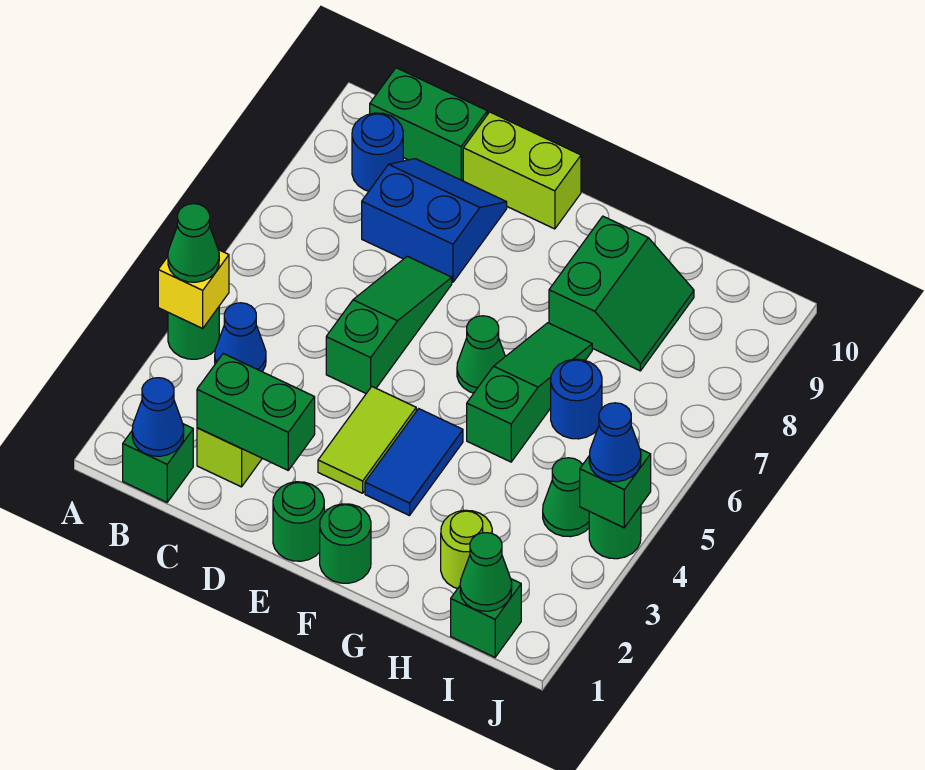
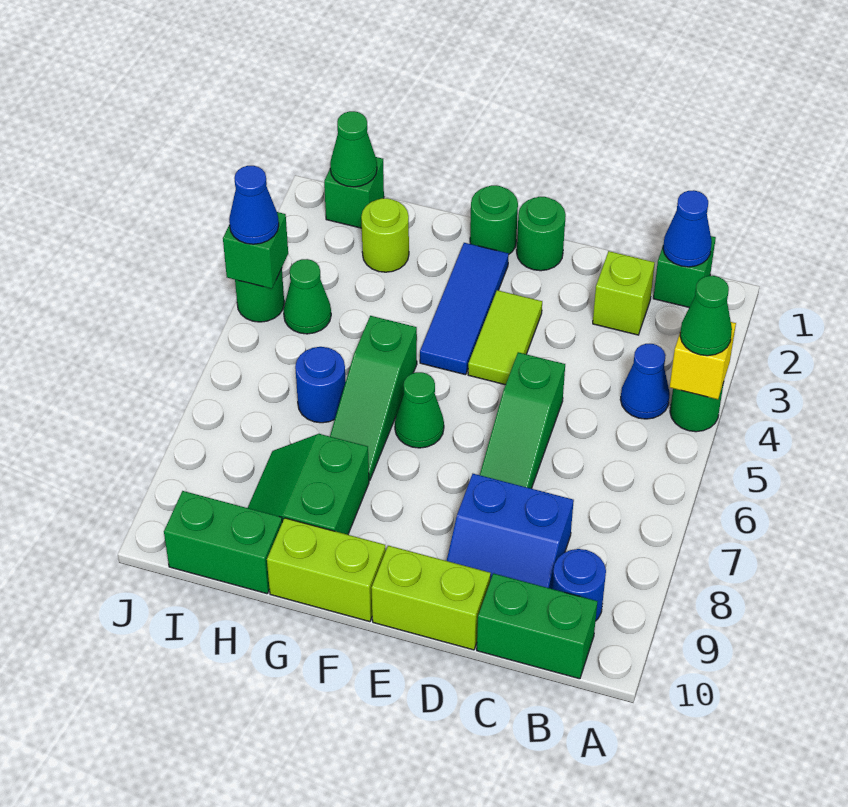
green 1x2 brick [197,354,315,470] -> green 1x2 brick moved to [164,491,282,594]
blue 1x2 tile [365,409,463,516] -> blue 1x3 tile [420,243,509,375]
none -> lime 1x2 brick [267,518,386,622]

